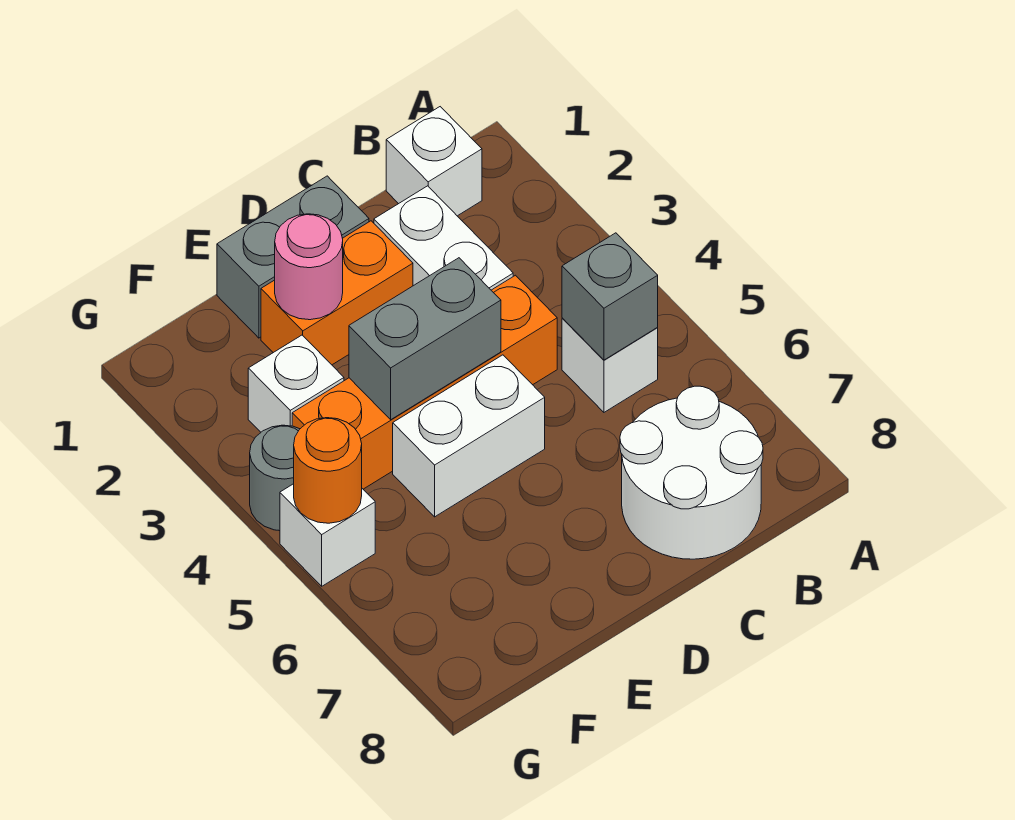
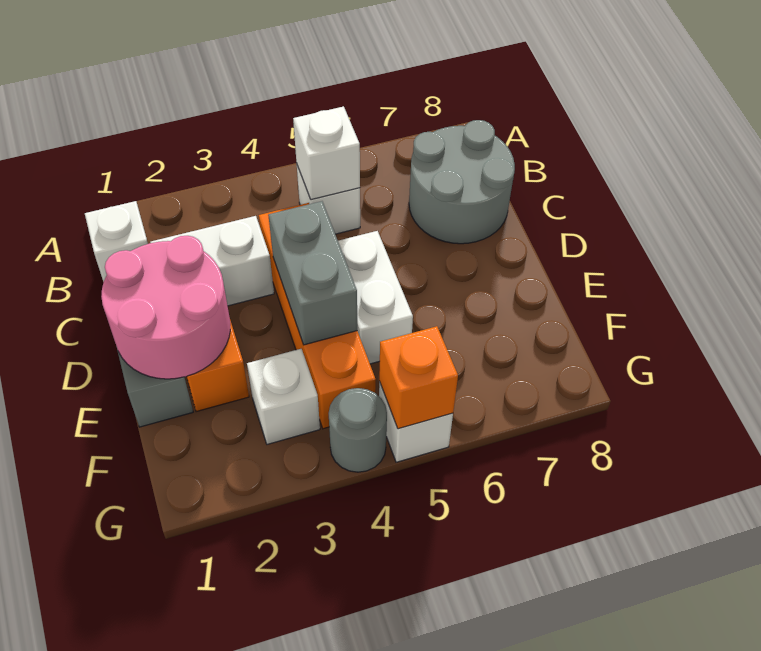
grey 1x1 brick [562,233,658,360] -> white 1x1 brick [293,106,360,200]
white 2x2 round brick [620,386,763,559] -> grey 2x2 round brick [409,120,515,244]
pink 1x1 round brick [275,214,343,320] -> pink 2x2 round brick [101,236,230,379]
orange 1x1 round brick [294,418,362,523] -> orange 1x1 brick [379,326,458,429]

